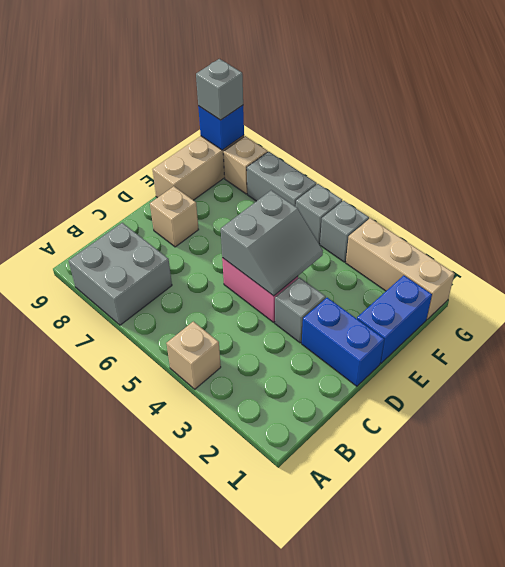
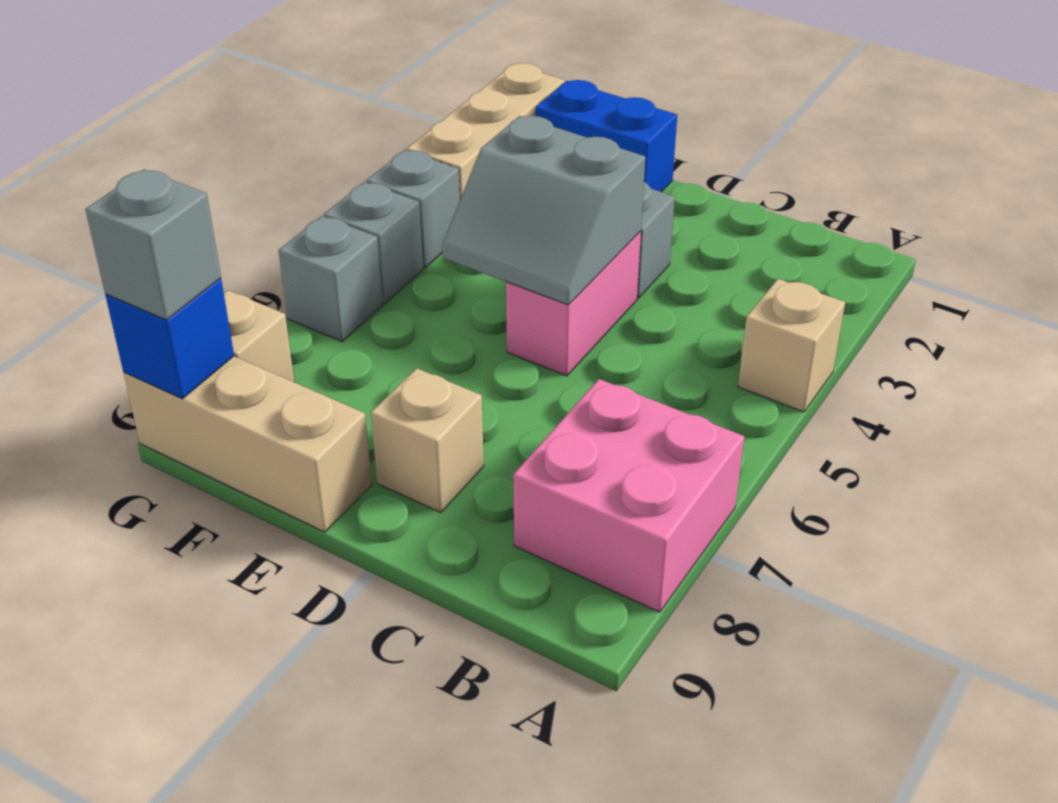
grey 2x2 brick [69,223,172,325] -> pink 2x2 brick [513,379,744,612]
blue 1x2 brick [302,298,384,386] -> none
grey 2x2 slope [221,190,323,296] -> grey 2x2 slope turned to [442,116,645,305]
grey 1x2 brick [247,151,317,207] -> grey 1x1 brick [278,216,383,341]

